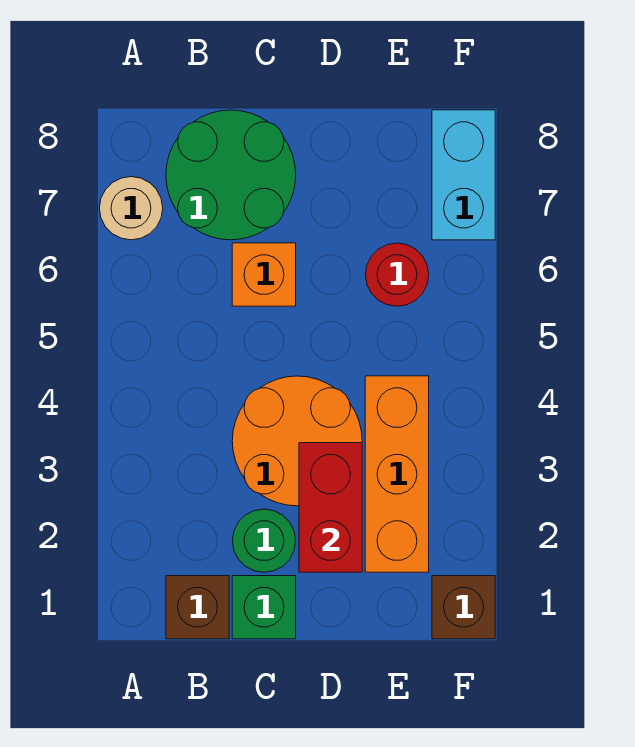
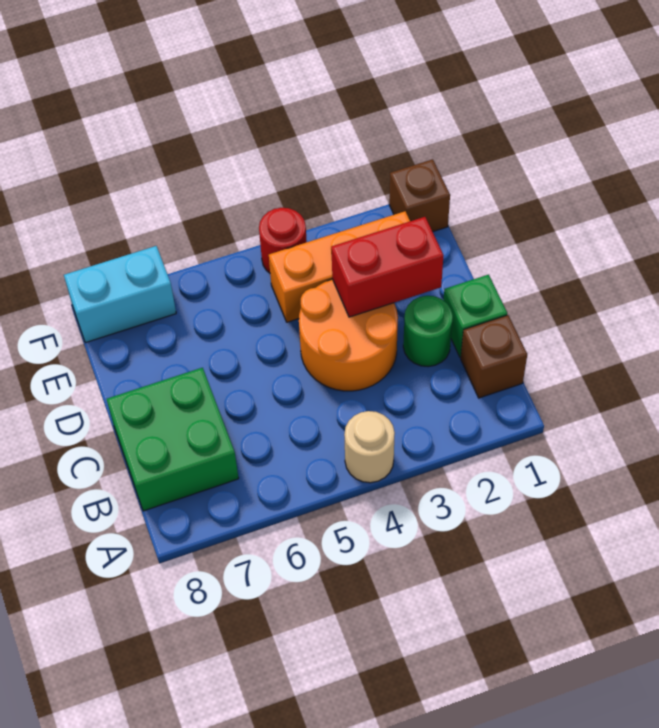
tan 1x1 round brick [99,177,163,240] -> tan 1x1 round brick moved to [344,411,395,483]
green 2x2 round brick [166,110,296,240] -> green 2x2 brick [107,368,239,511]
orange 1x1 brick [232,243,296,306] -> none
red 1x1 round brick [365,243,429,306] -> red 1x1 round brick moved to [259,208,307,273]

